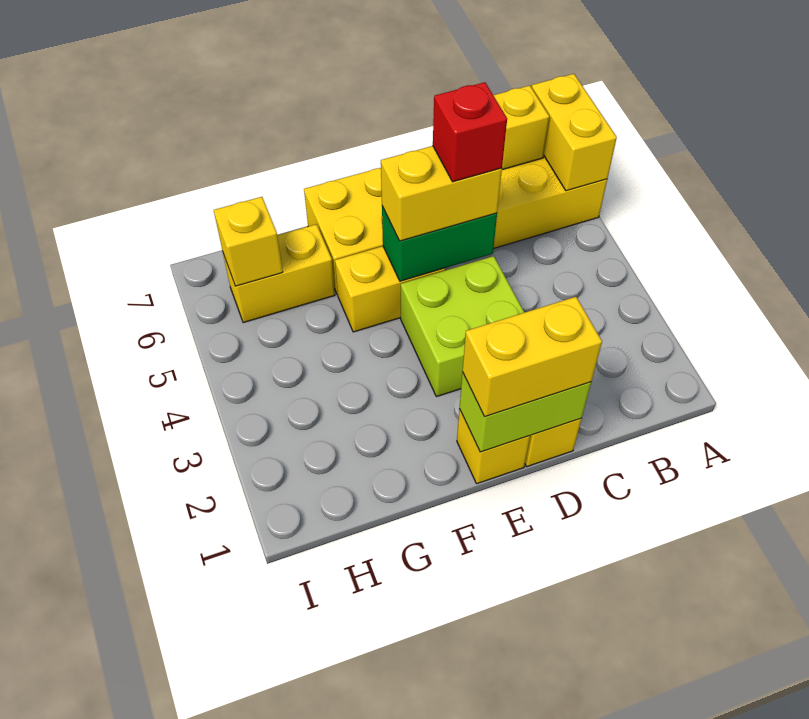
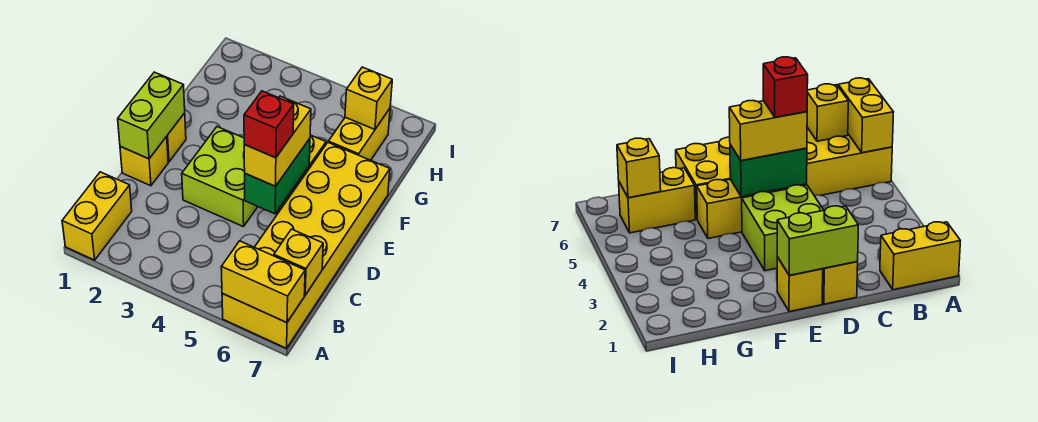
yellow 1x2 brick [463,297,602,417] -> yellow 1x2 brick moved to [62,172,132,260]

